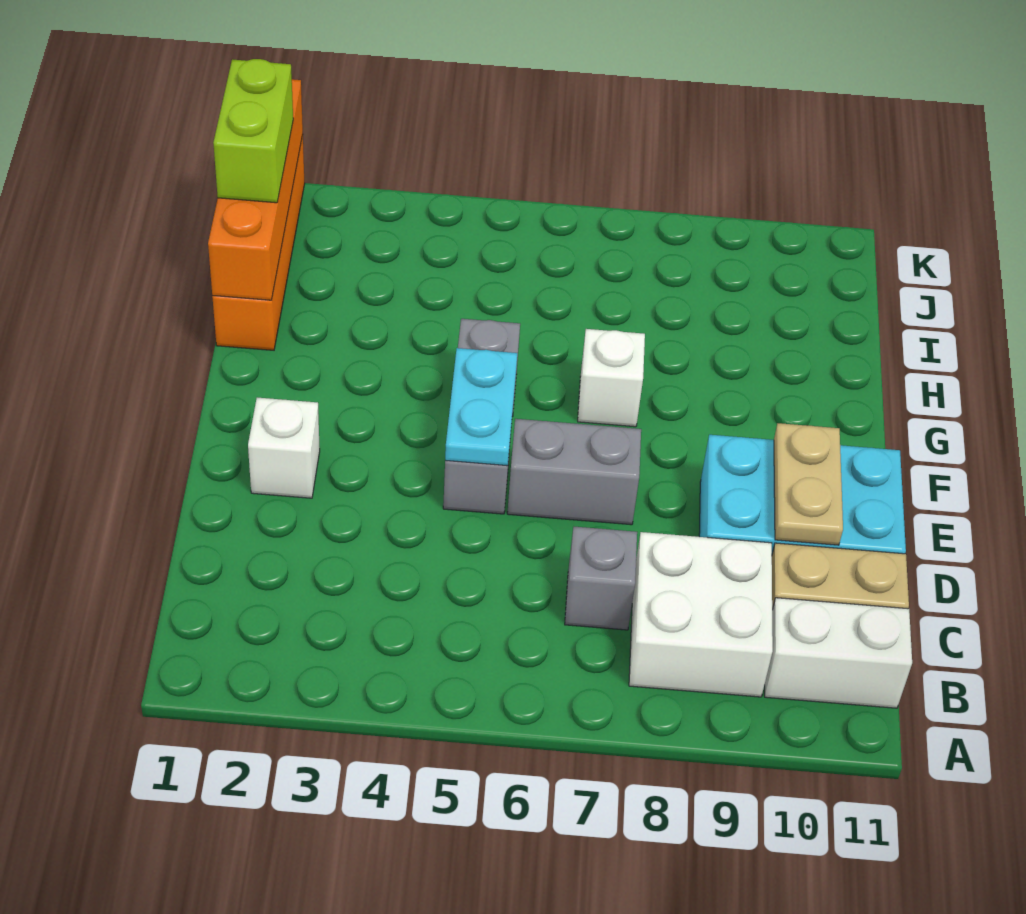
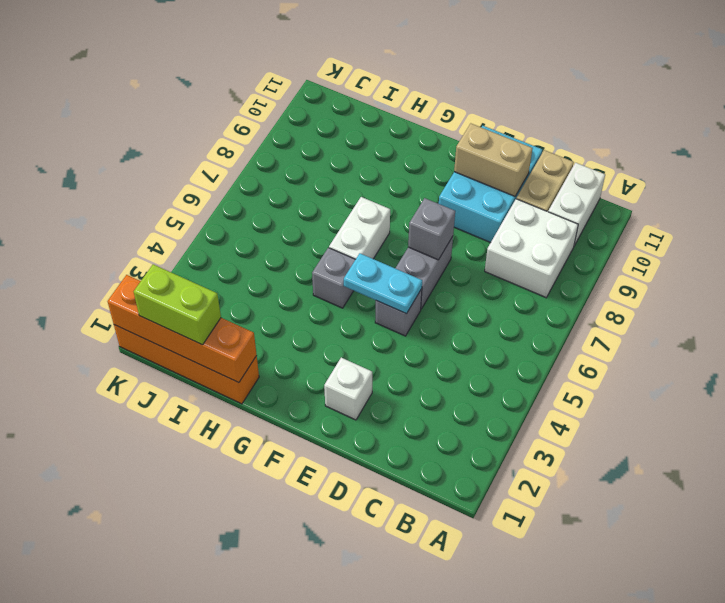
grey 1x1 brick [565,527,637,630] -> grey 1x1 brick moved to [408,198,455,260]
tan 1x2 plate [774,423,843,545] -> tan 1x2 brick [454,124,532,196]
white 1x1 brick [578,329,645,427] -> white 1x2 brick [329,197,390,259]

